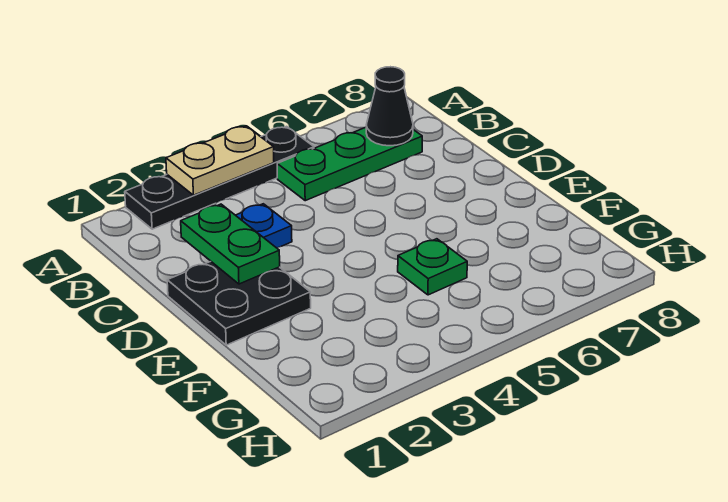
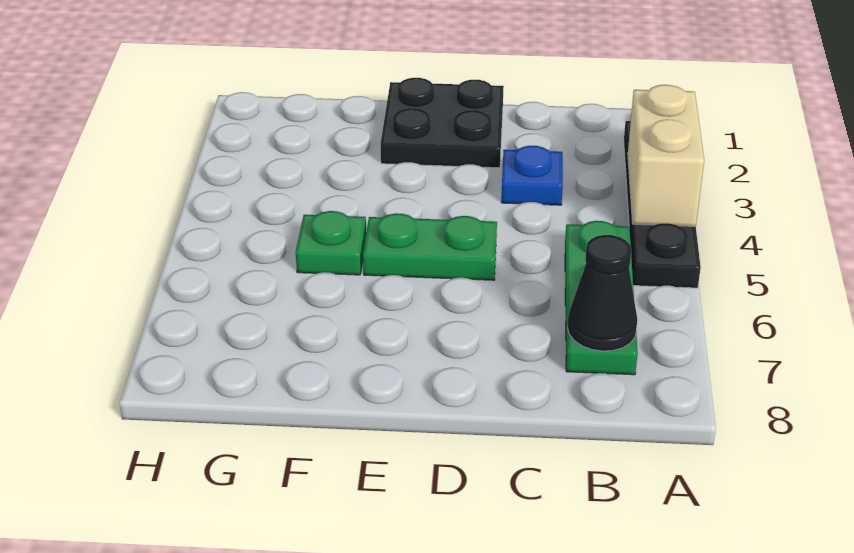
tan 1x2 plate [166,126,274,195] -> tan 1x2 brick [628,85,704,226]
green 1x2 plate [181,204,280,284] -> green 1x2 plate moved to [363,213,497,280]

